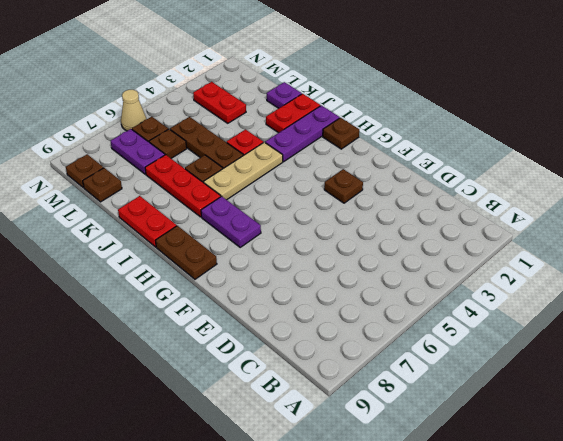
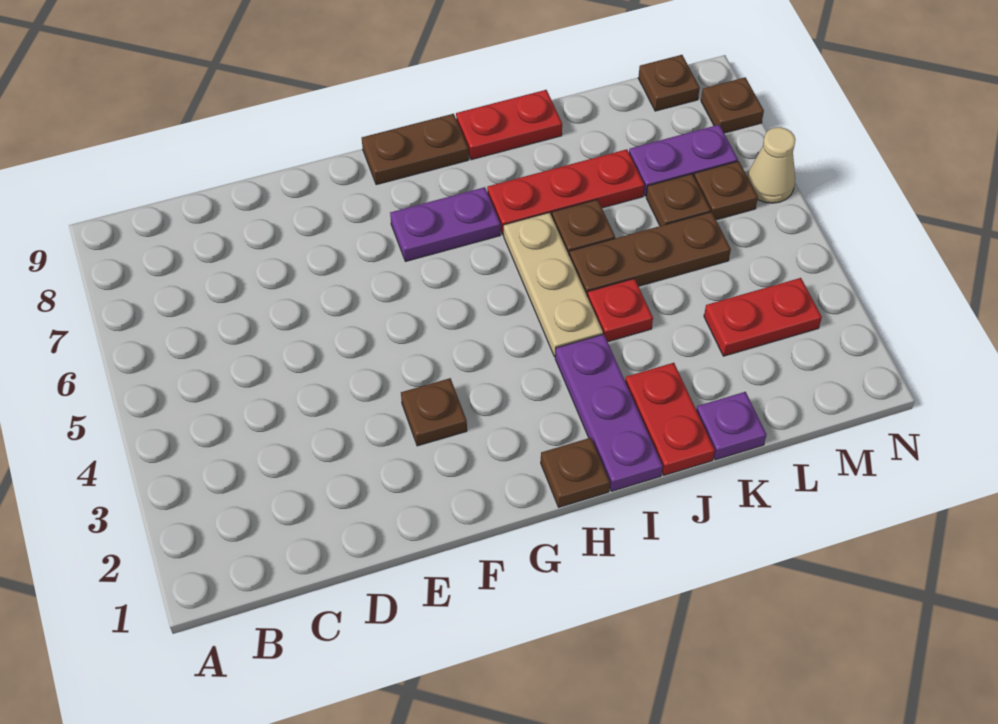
brown 1x1 plate [83,168,122,202] -> brown 1x1 plate moved to [701,77,764,133]

